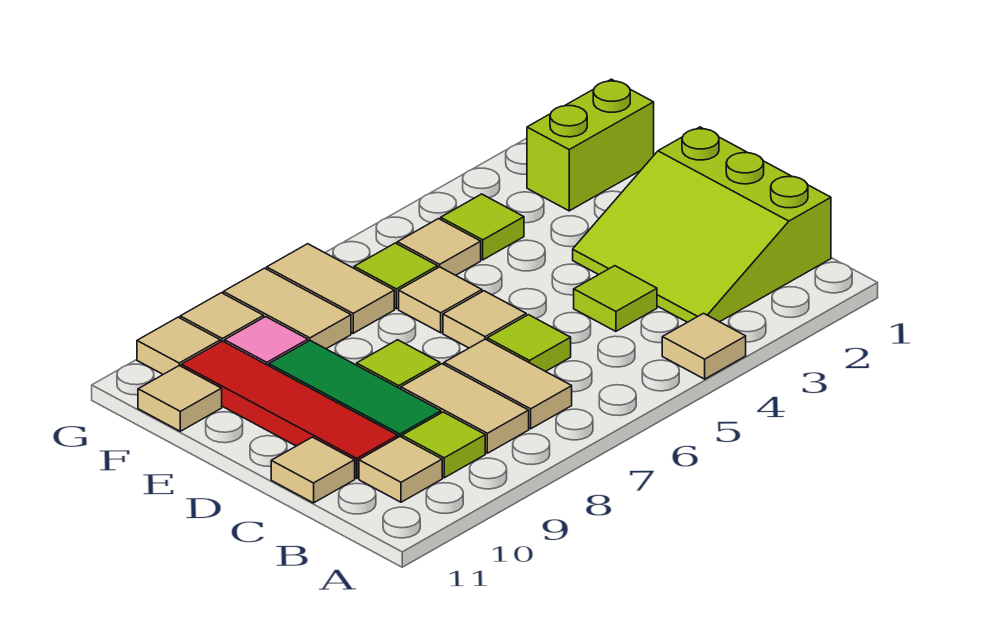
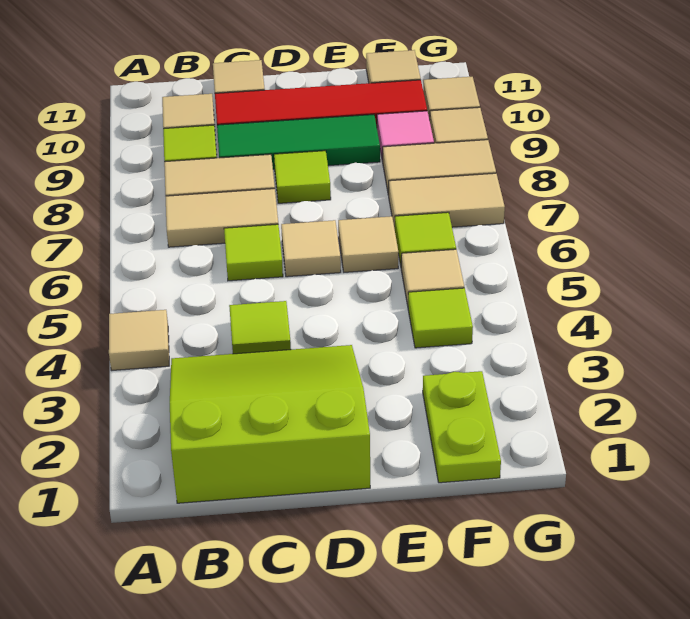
lime 1x2 brick [527,79,654,211] -> lime 1x2 plate [423,371,501,483]

